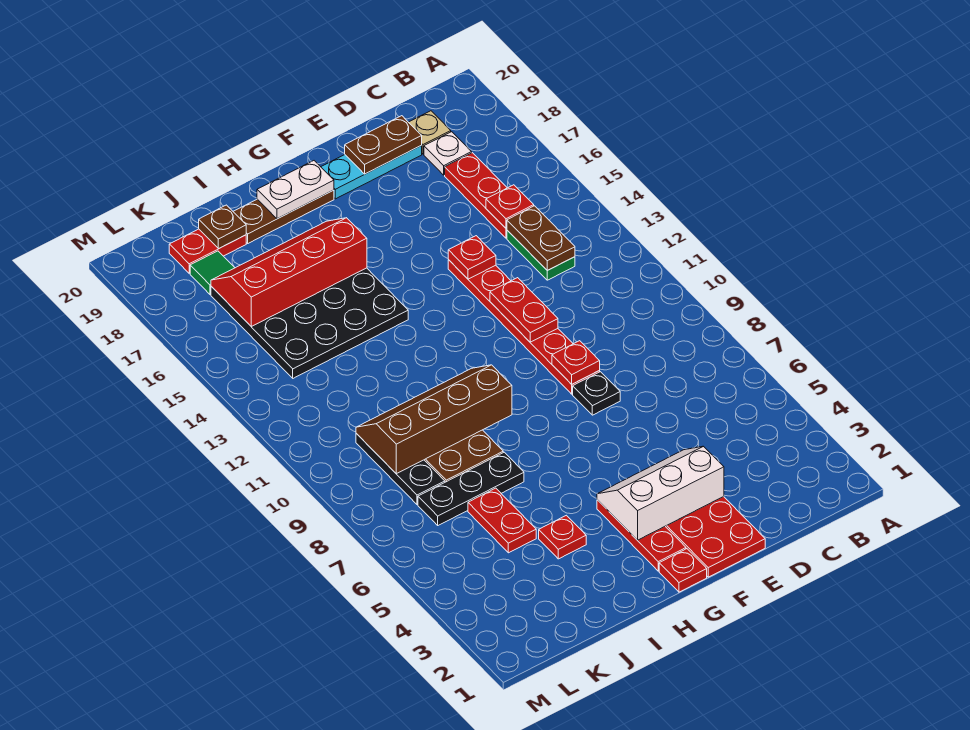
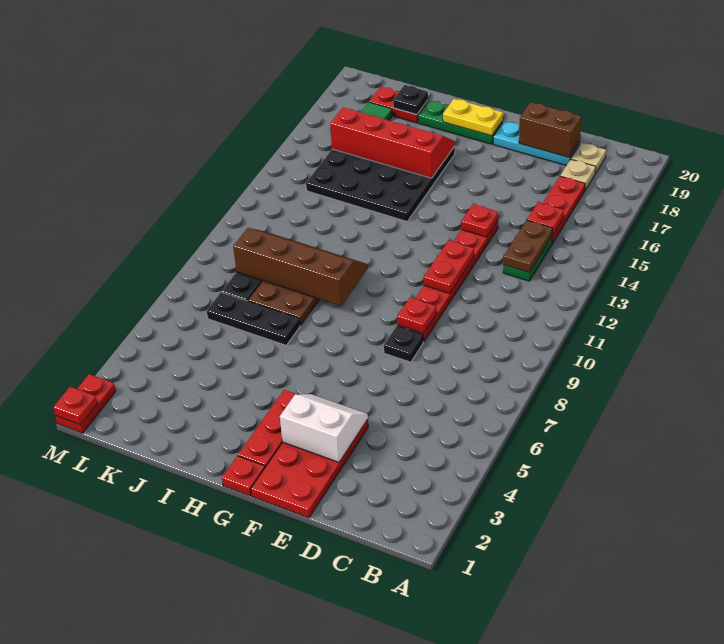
white 1x1 plate [424,132,472,175] -> tan 1x1 plate [560,159,596,190]
brown 1x2 plate [345,116,422,174] -> brown 1x2 brick [519,102,581,158]
white 2x3 slope [597,446,724,540] -> white 2x2 slope [280,394,368,462]
brown 1x3 plate [233,190,334,243] -> green 1x3 plate [418,100,503,144]
white 1x2 plate [257,161,334,219] -> yellow 1x2 plate [443,99,503,136]
red 1x1 plate [539,515,586,559] -> red 1x1 plate moved to [53,387,97,425]
red 1x2 plate [468,488,536,553] -> red 1x2 plate moved to [55,374,116,433]
brown 1x1 plate [199,205,246,249] -> black 1x1 plate [393,85,428,115]

